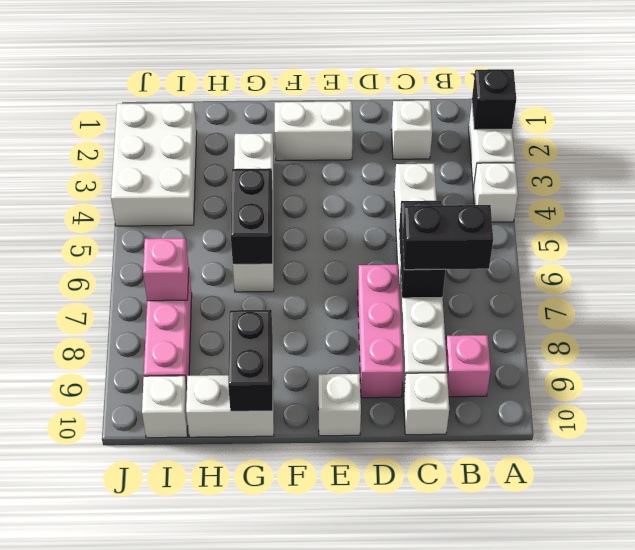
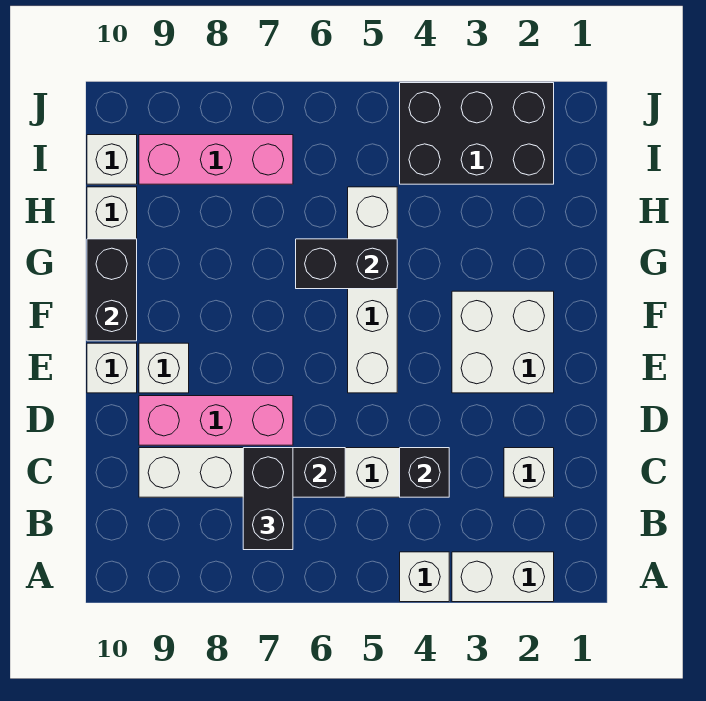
black 1x1 brick [472,69,516,130] -> black 1x1 brick moved to [400,448,449,497]
pink 1x1 brick [446,335,491,397] -> none
white 1x1 brick [404,373,449,435] -> white 1x1 brick moved to [139,343,189,393]
white 1x2 brick [275,101,353,161] -> white 2x2 brick [452,291,554,393]
white 1x4 brick [233,133,274,292] -> white 1x4 brick turned to [348,187,397,393]
black 1x2 brick [228,310,273,411] -> black 1x2 brick turned to [87,239,137,341]
white 2x3 brick [111,103,197,226] -> black 2x3 brick [400,83,554,184]
pink 1x1 brick [143,238,189,301] -> none

